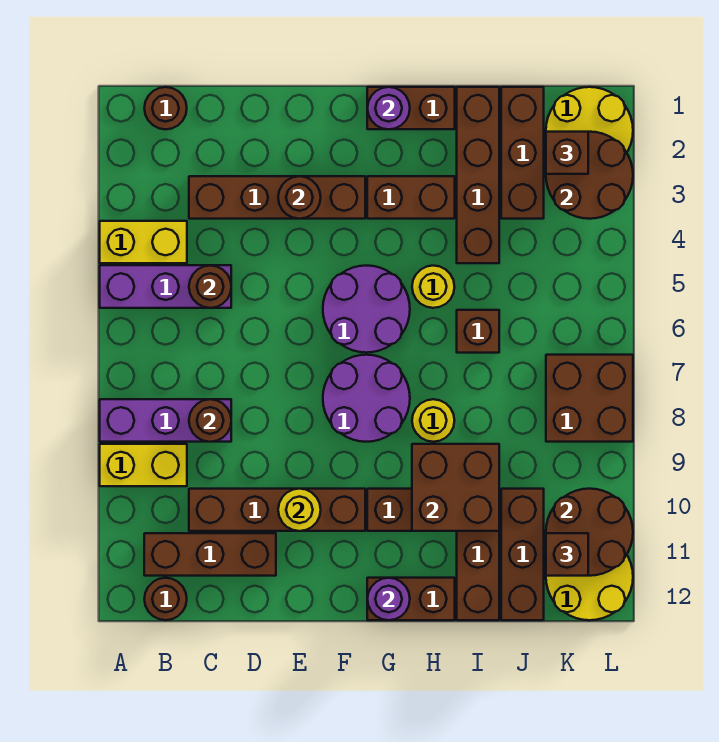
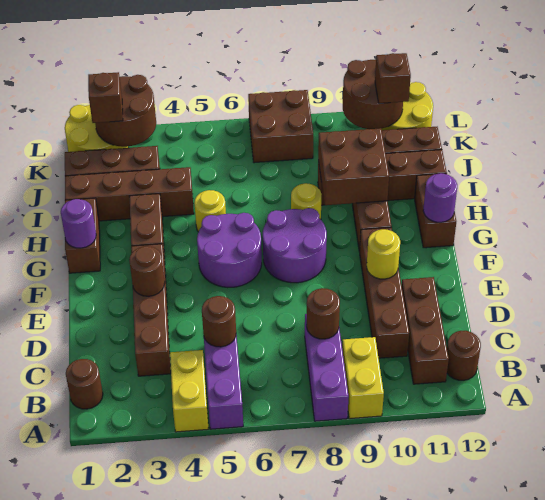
brown 1x1 brick [457,310,499,353] -> none

